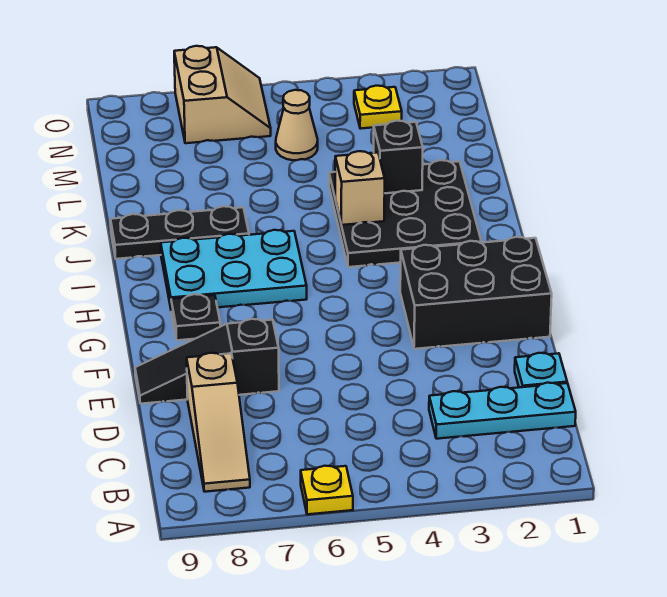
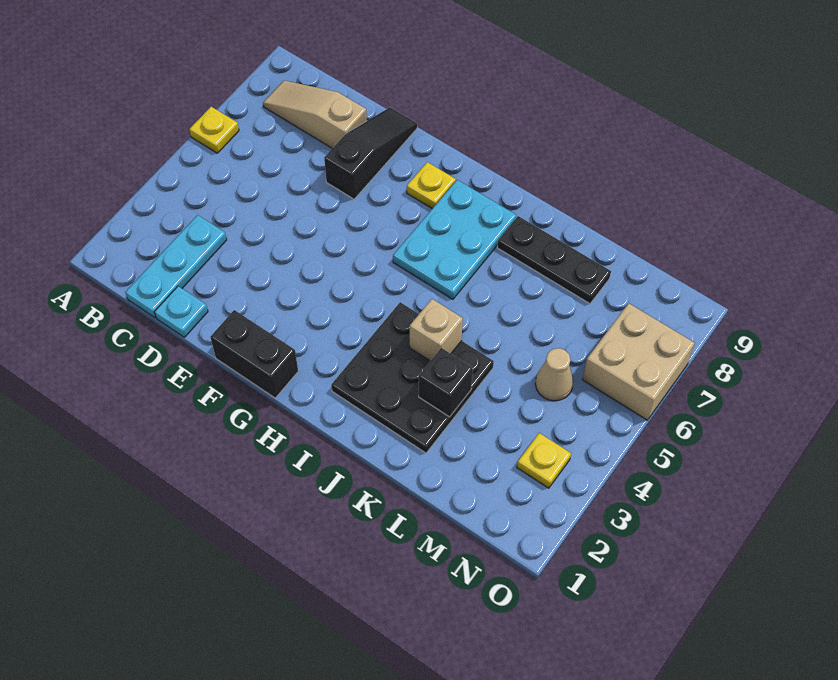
black 2x3 brick [400,237,552,349] -> black 1x2 brick [210,310,298,398]
black 1x1 plate [171,294,220,340] -> yellow 1x1 plate [407,162,456,208]
black 1x3 plate [111,206,249,259] -> black 1x3 plate turned to [497,216,611,304]
tan 2x2 slope [174,46,271,143] -> tan 2x2 brick [582,303,695,420]

